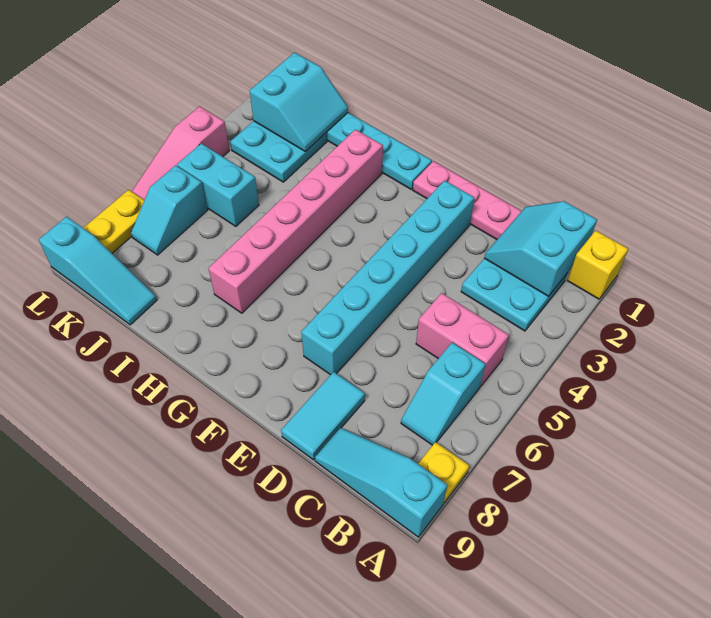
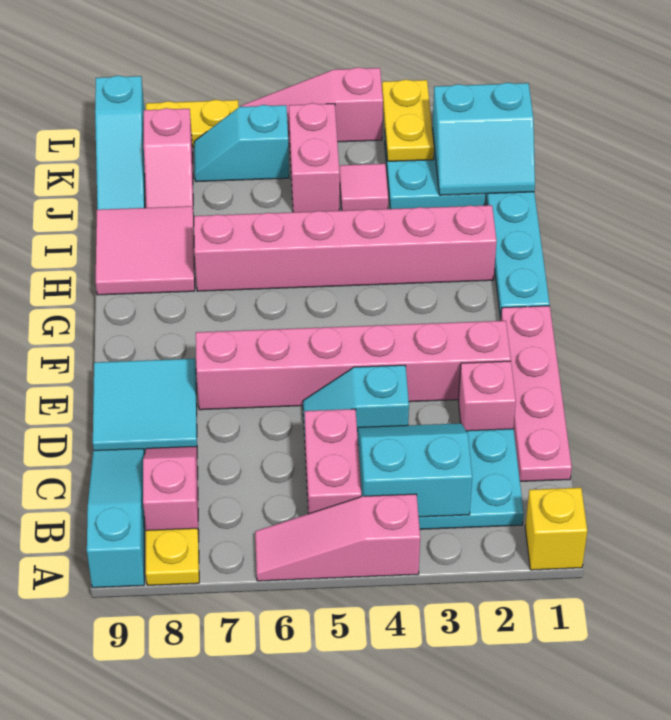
none -> pink 1x3 slope [255,494,420,581]
cyan 2x2 slope [484,201,597,297] -> cyan 2x2 slope moved to [358,423,472,517]
cyan 1x2 slope [401,342,486,445] -> cyan 1x2 slope moved to [303,365,409,445]
none -> pink 1x2 slope [143,446,199,538]
none -> pink 1x1 brick [458,361,516,431]
cyan 1x2 tile [281,372,365,460] -> cyan 2x2 tile [93,359,197,453]
cyan 1x6 brick [301,181,474,375] -> pink 1x6 brick [196,321,511,410]
none -> pink 2x2 tile [96,206,195,295]
none -> pink 1x1 tile [340,164,388,211]
cyan 1x2 brick [177,143,259,226] -> pink 1x2 brick [289,103,340,212]
none -> pink 1x2 slope [144,108,194,216]
none -> yellow 1x2 plate [382,80,434,161]

